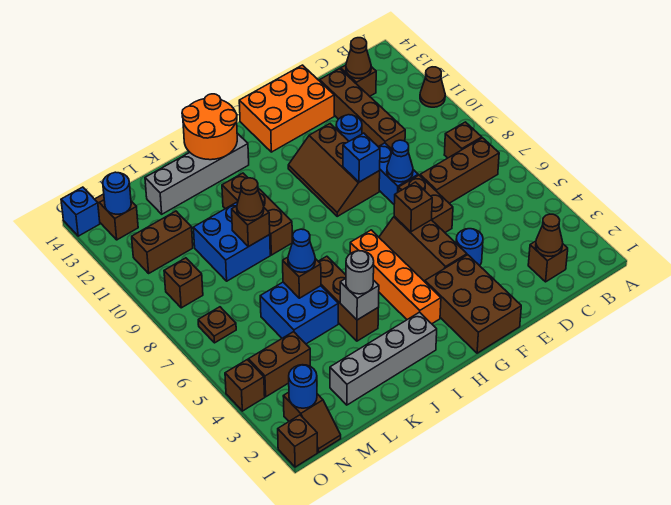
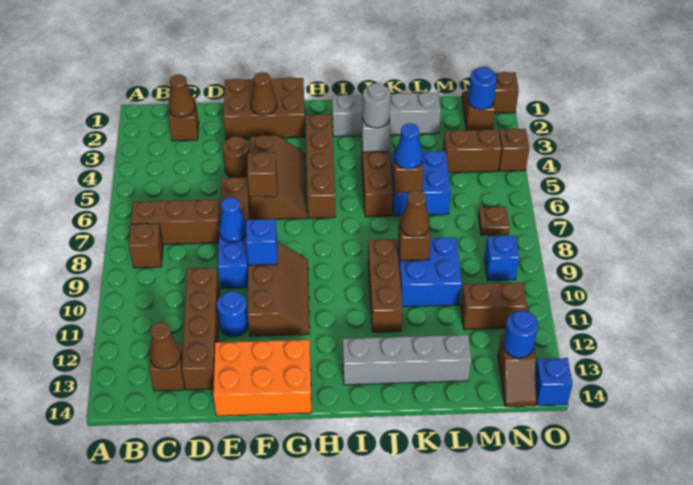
brown 1x1 cone [420,67,445,107] -> brown 1x1 cone moved to [251,72,277,115]
blue 1x1 round brick [456,229,483,266] -> brown 1x1 round brick [222,136,250,178]
brown 2x3 brick [425,255,521,353] -> brown 2x3 brick turned to [223,77,305,139]
orange 1x4 brick [350,230,441,324] -> brown 1x4 brick [306,114,335,218]
orange 2x2 round brick [182,94,237,160] -> none
brown 1x1 brick [164,258,203,308] -> blue 1x1 brick [484,236,519,280]

